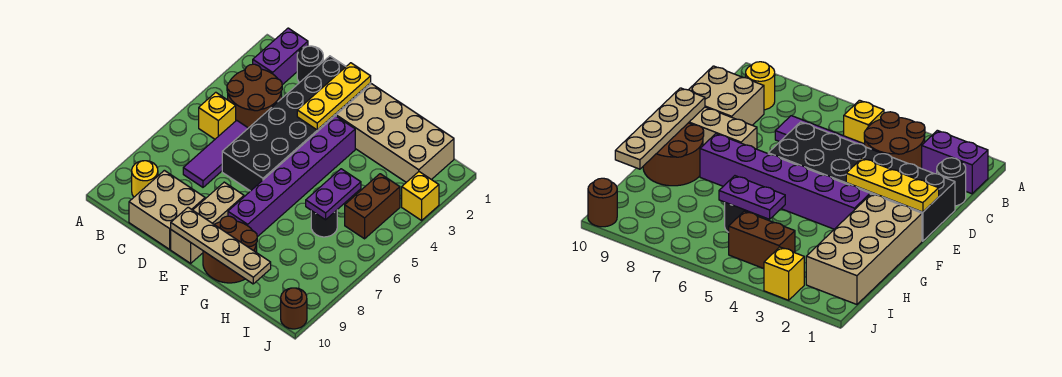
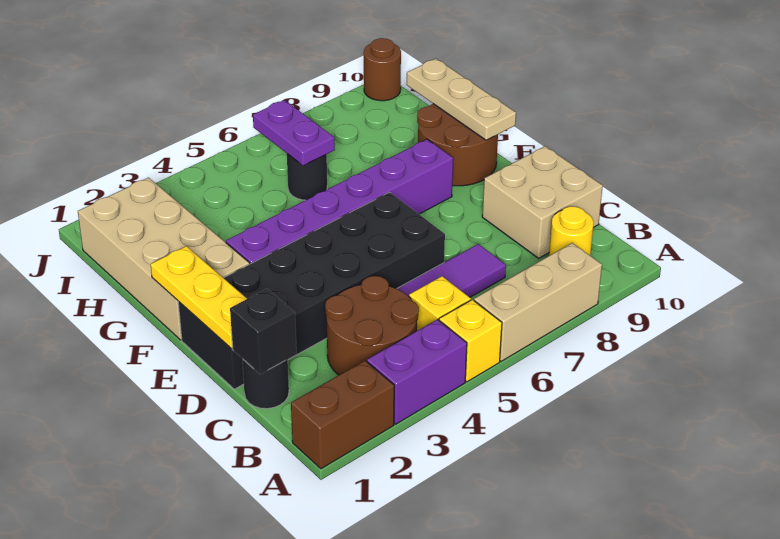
purple 1x2 brick [253,28,308,85] -> purple 1x2 brick moved to [367,319,467,424]
none -> black 1x1 brick [230,289,296,374]
yellow 1x3 plate [297,63,371,130] -> yellow 1x3 plate turned to [151,246,247,349]
tan 1x3 brick [171,182,244,263] -> tan 1x3 brick moved to [474,243,602,361]
tan 1x4 plate [171,207,271,284] -> tan 1x3 plate [407,59,516,140]
purple 1x2 plate [306,169,361,220] -> purple 1x2 plate turned to [253,100,335,166]
brown 1x2 brick [345,174,400,239] -> brown 1x2 brick moved to [291,361,394,469]
yellow 1x1 brick [402,172,439,220] -> yellow 1x1 brick moved to [439,300,502,382]

